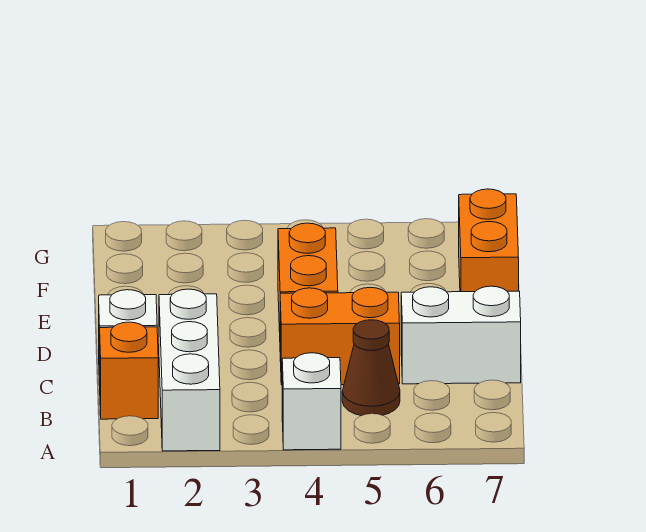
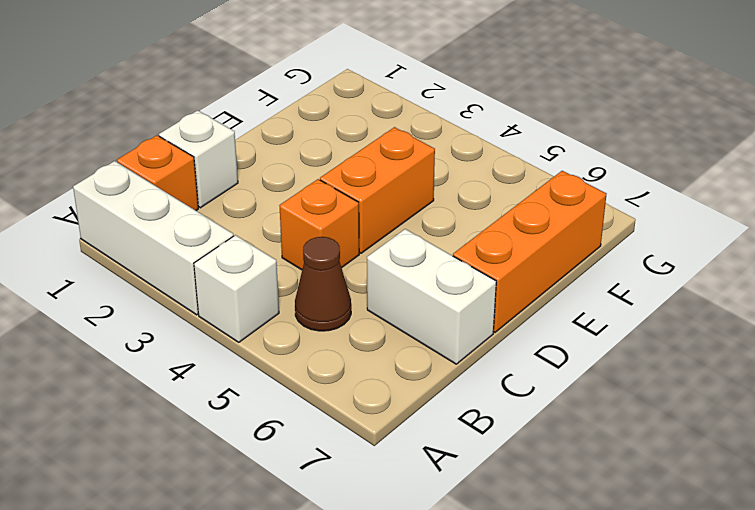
white 1x3 brick [159,289,220,451] -> white 1x3 brick turned to [73,161,234,315]
orange 1x2 brick [280,287,400,385] -> orange 1x1 brick [279,179,359,270]
orange 1x2 brick [459,189,519,292] -> orange 1x3 brick [453,171,606,332]

